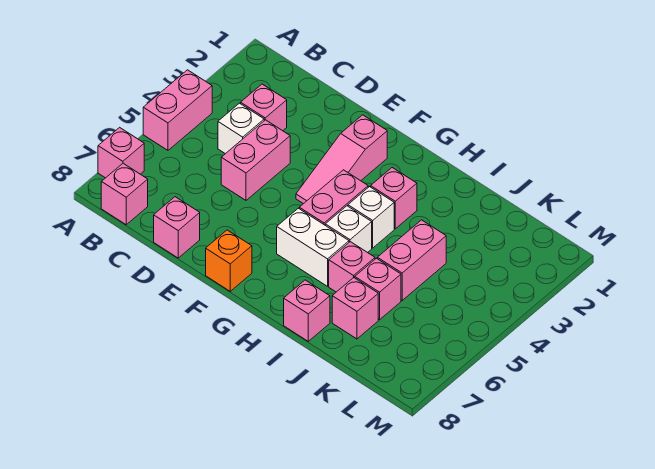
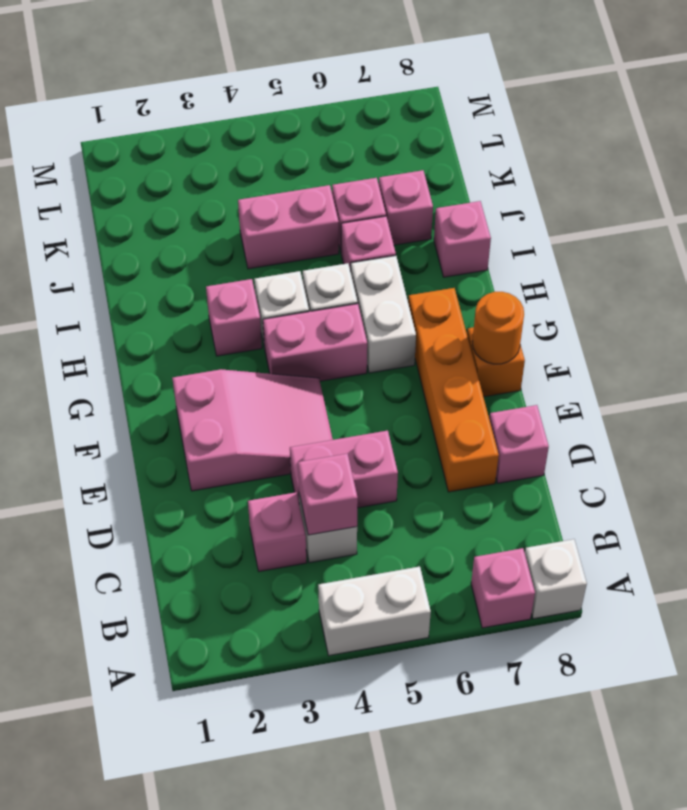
pink 1x2 brick [143,70,212,150] -> white 1x2 brick [318,566,431,656]
none -> white 1x1 brick [525,539,587,619]
pink 1x1 brick [101,163,148,225] -> pink 1x1 brick moved to [298,454,358,535]
none -> orange 1x4 brick [408,288,499,492]
pink 1x3 slope [296,115,387,204] -> pink 2x3 slope [172,369,333,491]
none -> orange 1x1 round brick [473,292,524,364]

